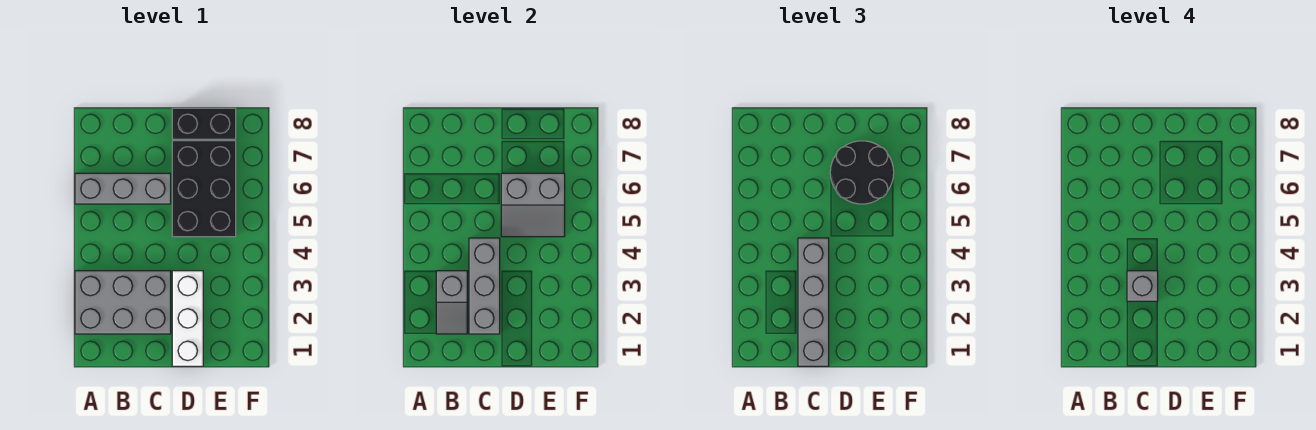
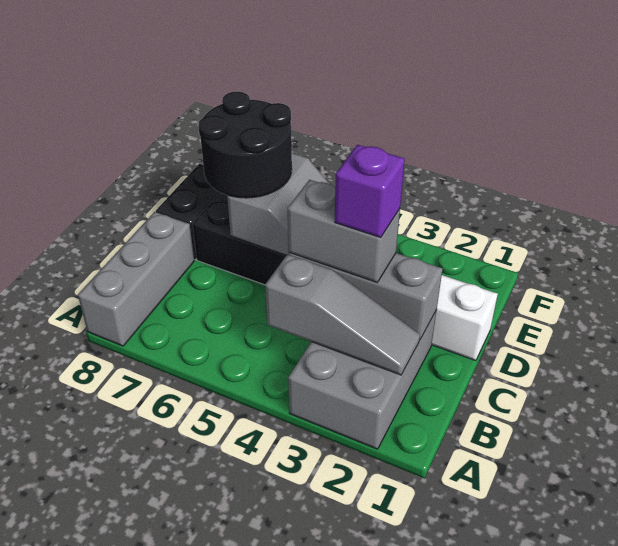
grey 1x3 brick [75,173,171,204] -> grey 1x3 brick moved to [78,212,194,346]
grey 1x2 slope [436,271,467,334] -> grey 1x3 slope [265,254,420,375]
grey 1x4 brick [798,238,829,366] -> grey 1x2 brick [288,180,400,282]
grey 1x1 brick [1127,271,1158,301] -> purple 1x1 brick [335,145,405,238]

